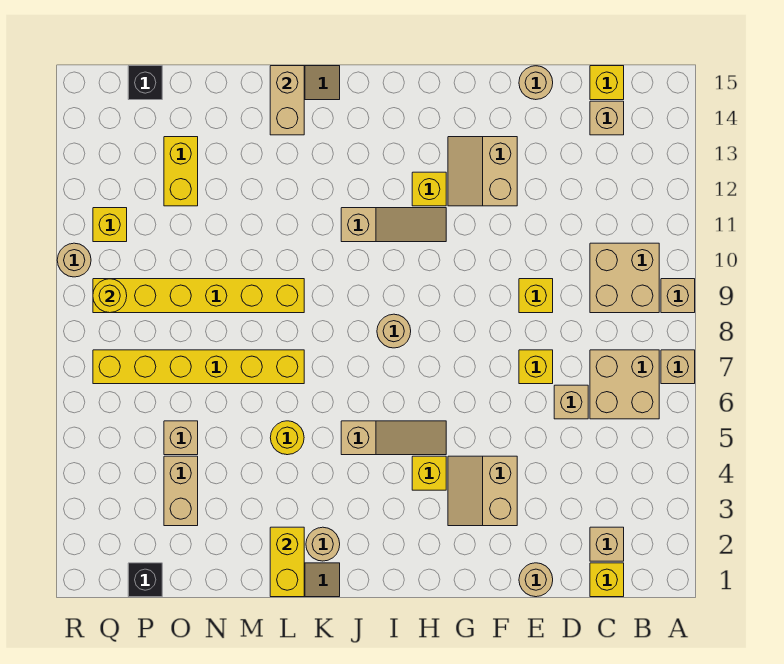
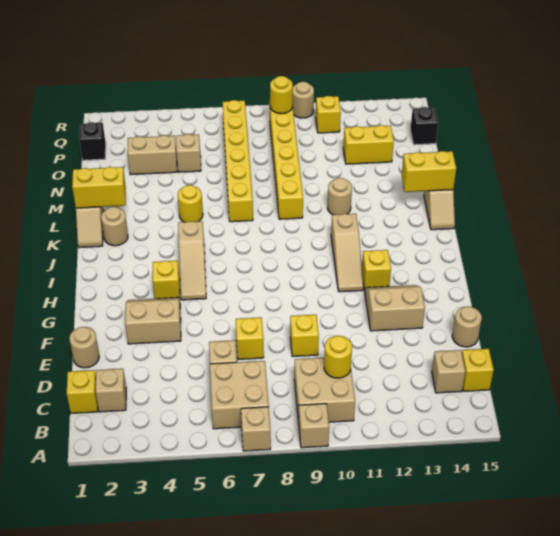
none -> yellow 1x1 round brick [324,336,352,378]
tan 1x1 round brick [377,314,411,348] -> tan 1x1 round brick moved to [328,178,352,215]
tan 1x2 brick [270,66,304,135] -> yellow 1x2 brick [402,151,456,192]

